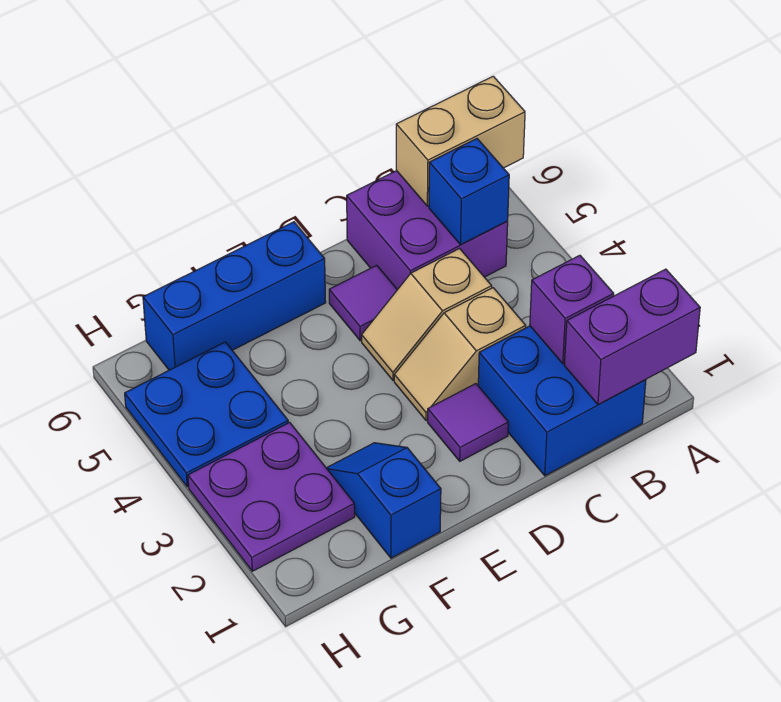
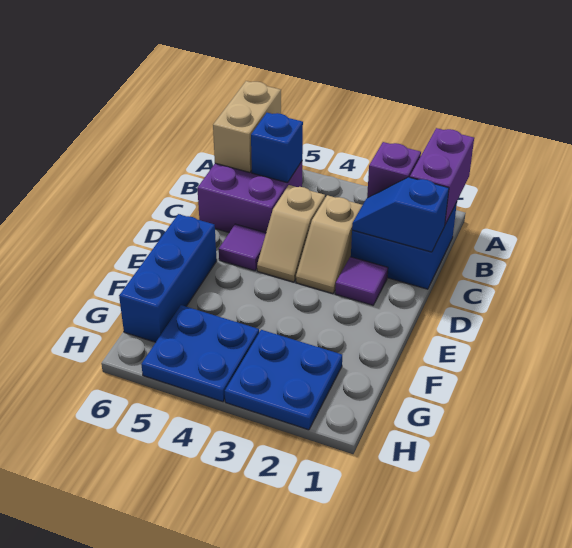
blue 1x2 slope [327,443,441,558] -> blue 1x2 slope moved to [352,177,449,252]
purple 2x2 plate [188,422,355,571] -> blue 2x2 plate [225,330,342,430]

